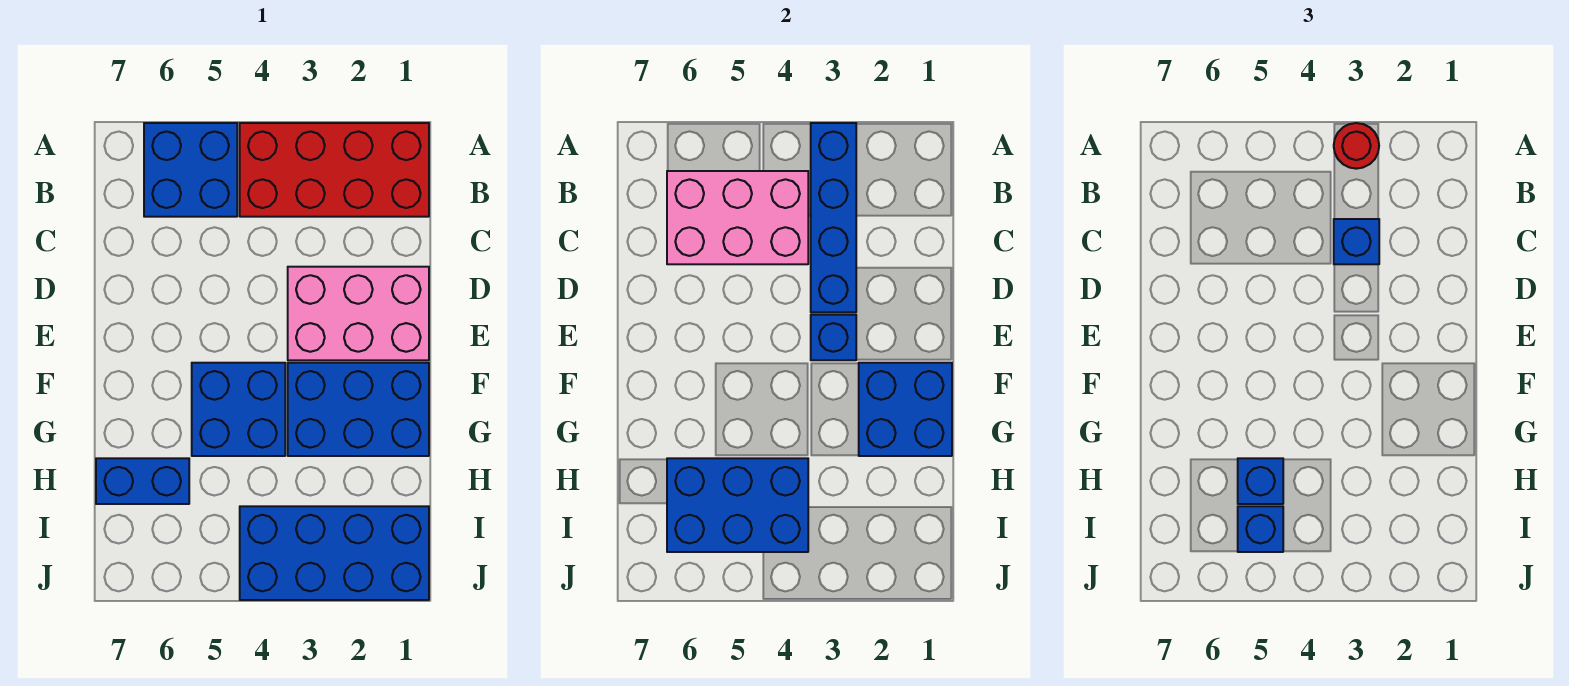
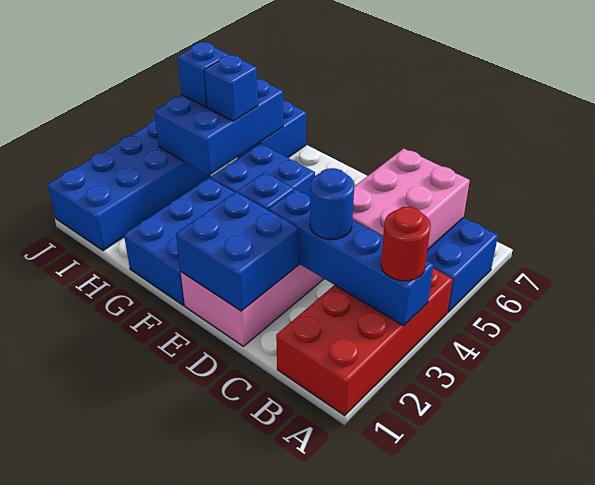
blue 1x1 brick [1334,219,1379,264] -> blue 1x1 round brick [310,168,354,239]
blue 2x2 brick [859,363,952,456] -> blue 2x2 brick moved to [176,192,298,311]

